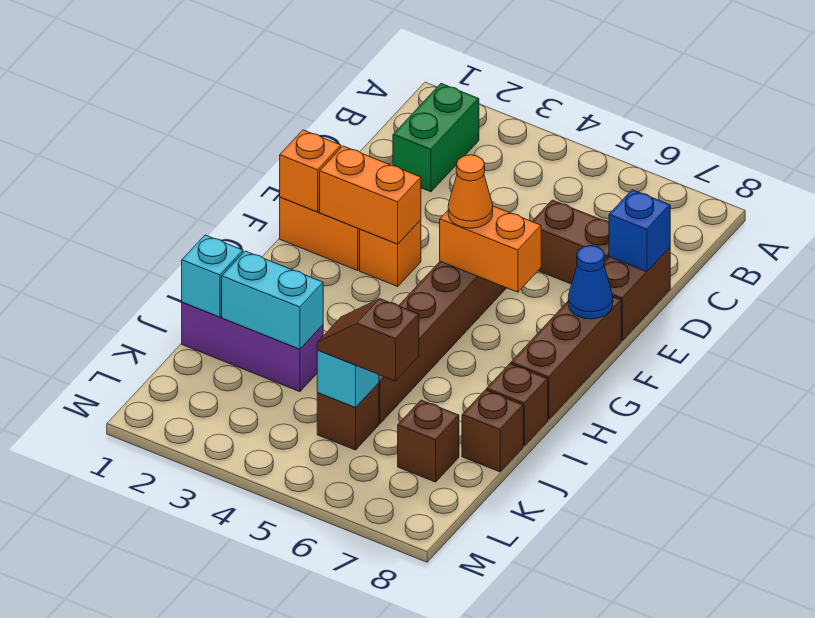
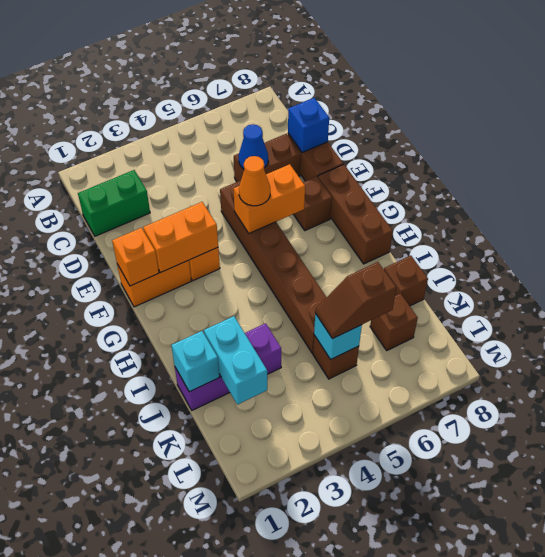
green 1x2 brick [393,84,479,192] -> green 1x2 brick turned to [78,170,150,236]
blue 1x1 cone [568,246,613,319] -> blue 1x1 cone moved to [239,124,268,169]
brown 1x1 brick [487,364,548,446] -> brown 1x1 brick moved to [293,176,332,231]
cyan 1x2 brick [222,251,323,349] -> cyan 1x2 brick turned to [204,316,267,405]

